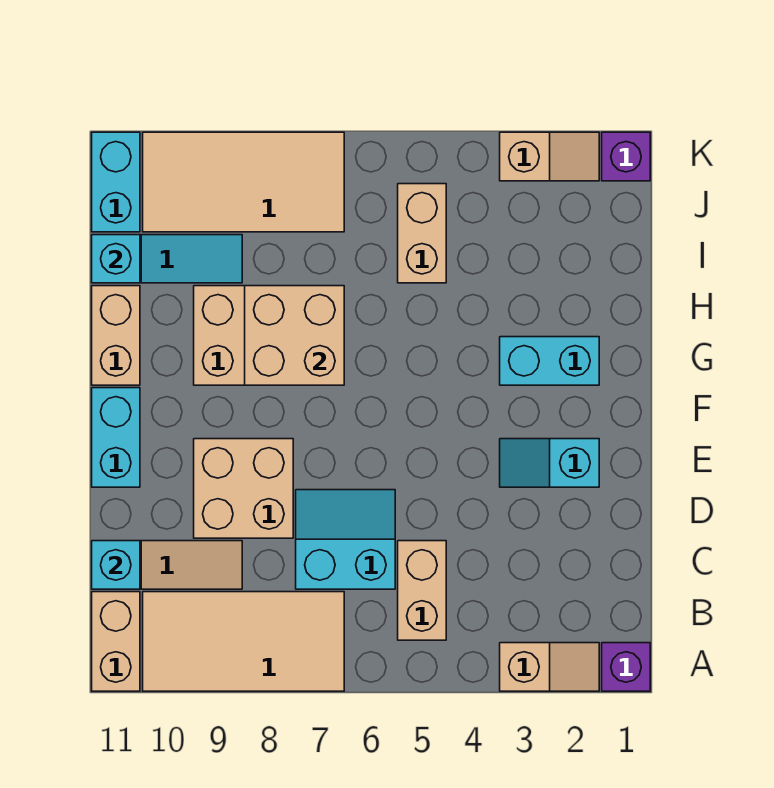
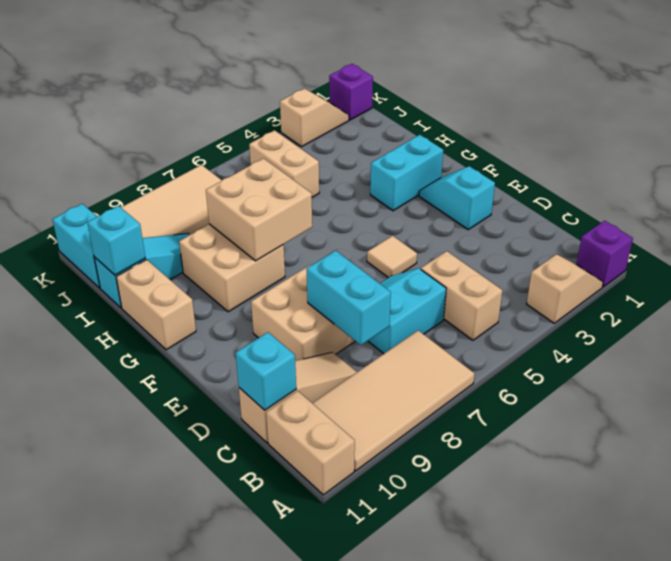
cyan 1x2 slope [500,439,599,487] -> cyan 1x2 slope turned to [419,166,495,229]
none -> tan 1x1 tile [367,236,417,278]
cyan 1x2 brick [92,388,140,487] -> cyan 1x2 brick moved to [307,251,391,345]

